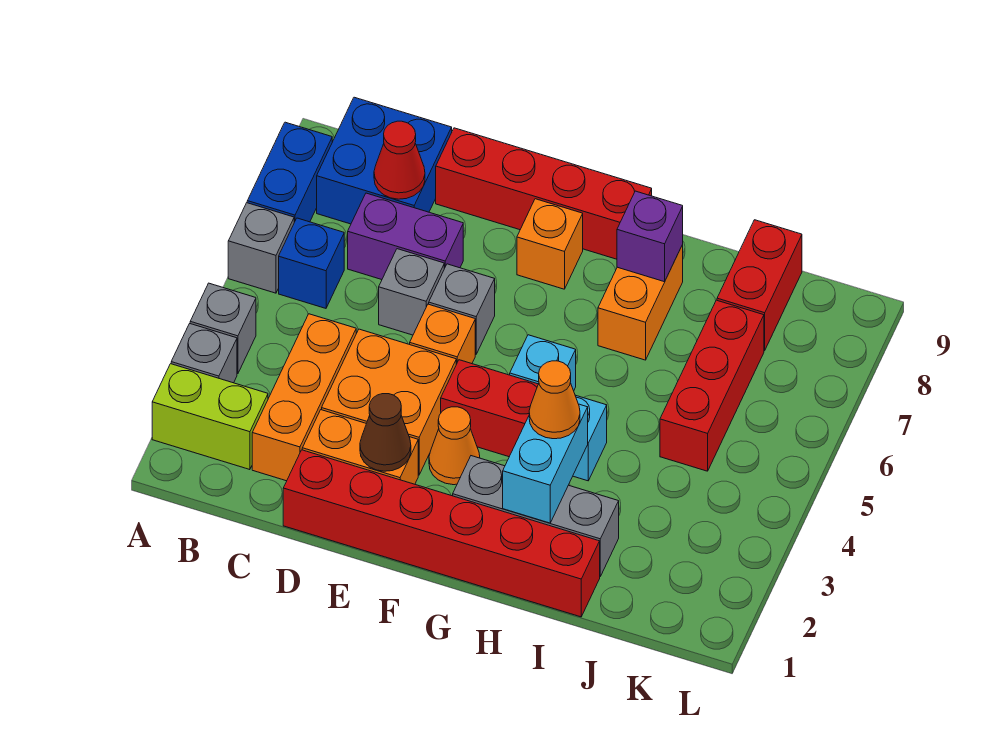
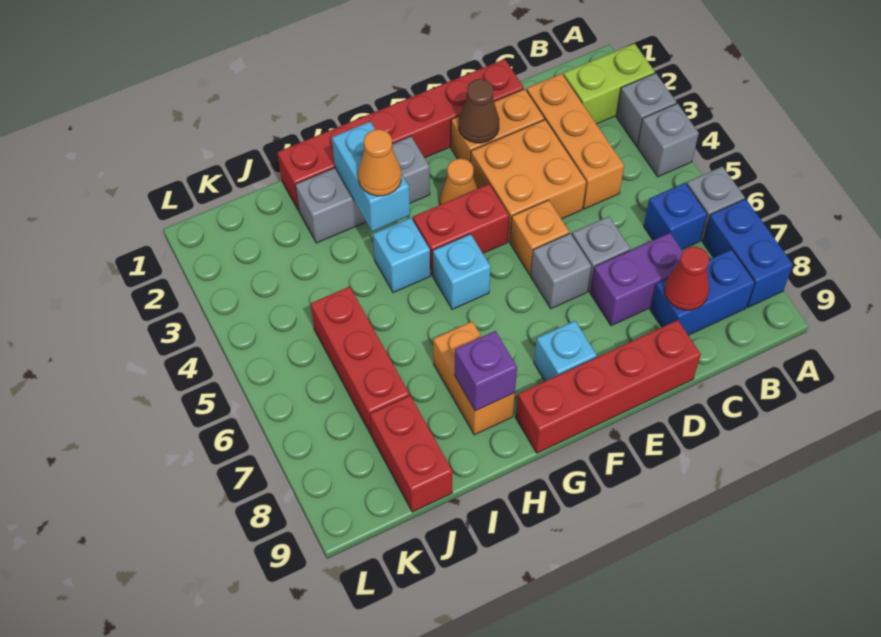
blue 2x2 brick [317,97,452,224] -> blue 1x2 brick [650,249,755,335]
orange 1x1 brick [517,199,583,289] -> cyan 1x1 brick [534,321,597,381]

